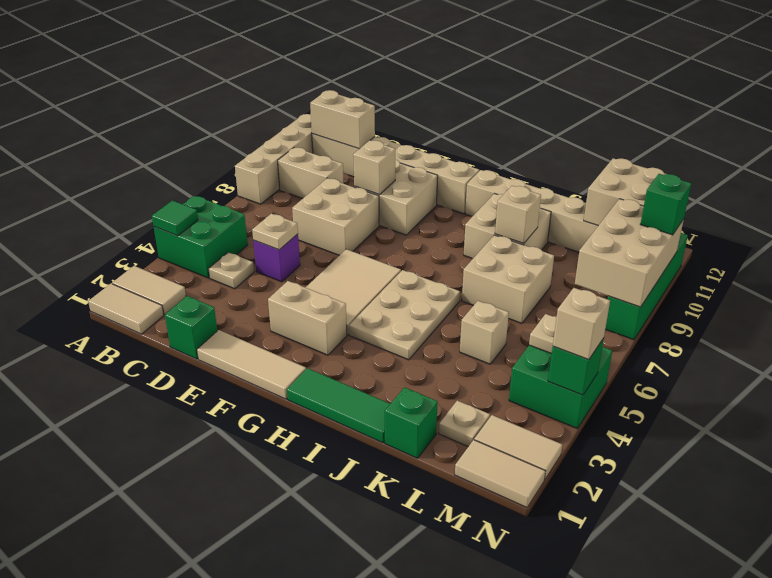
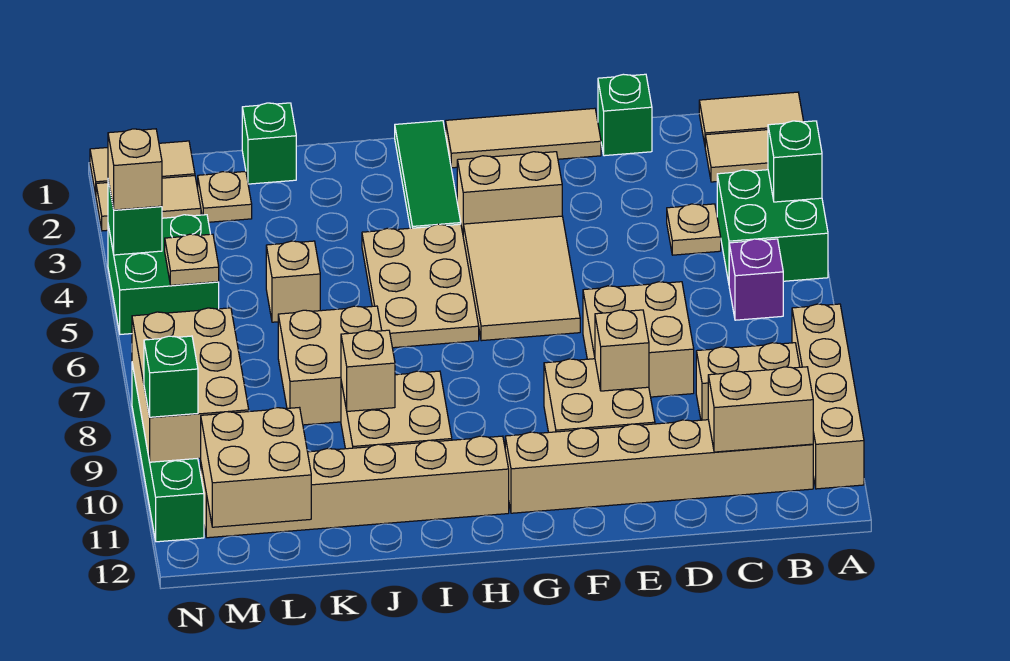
green 1x1 tile [152,201,198,236] -> green 1x1 brick [768,121,822,202]
purple 1x1 brick [253,234,300,282] -> purple 1x1 brick moved to [729,239,783,320]
tan 1x1 plate [252,214,298,250] -> none
green 1x3 tile [287,368,390,443] -> green 1x3 tile turned to [395,121,461,228]

